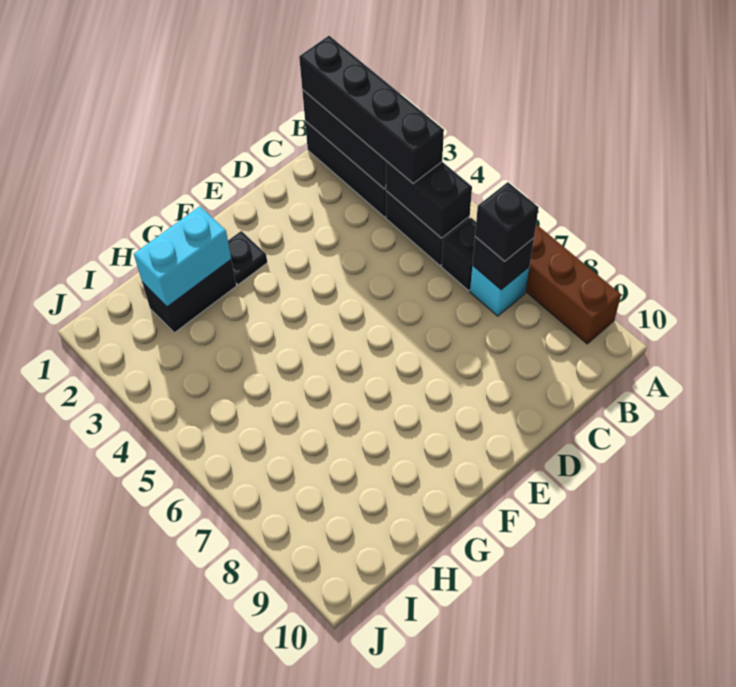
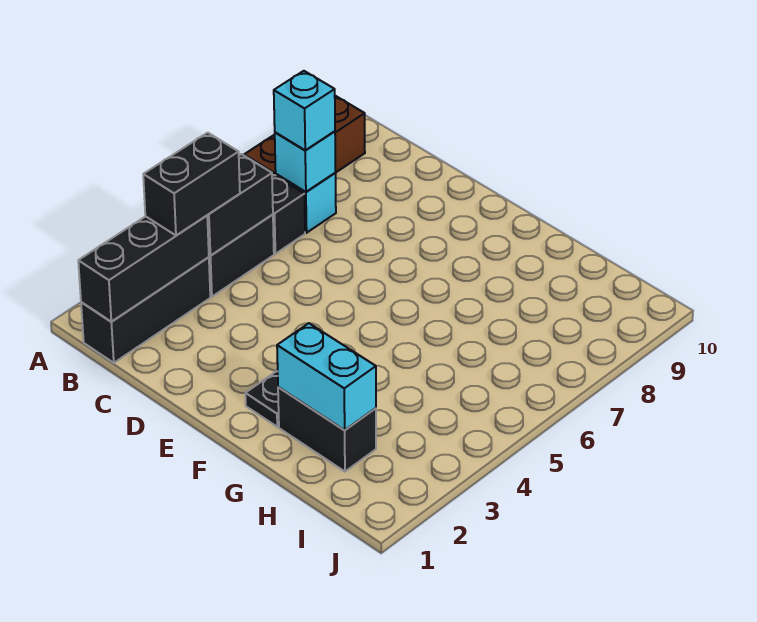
black 1x4 brick [299,36,444,183] -> black 1x2 brick [143,133,240,235]
black 1x1 brick [472,237,534,290] -> cyan 1x1 brick [275,131,336,192]
black 1x1 brick [475,182,539,261] -> cyan 1x1 brick [274,71,335,150]

